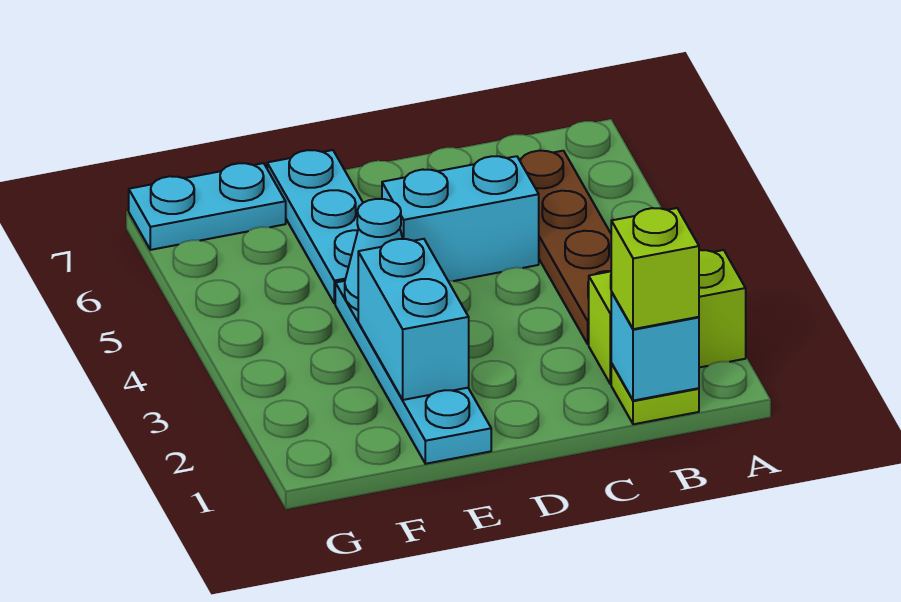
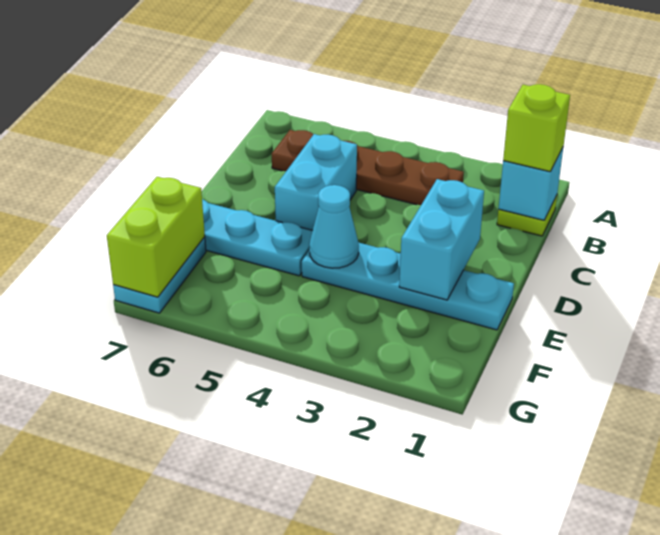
lime 1x2 brick [589,250,746,384] -> lime 1x2 brick moved to [107,177,205,297]
cyan 1x2 brick [358,239,469,400] -> cyan 1x2 brick turned to [399,179,484,300]

